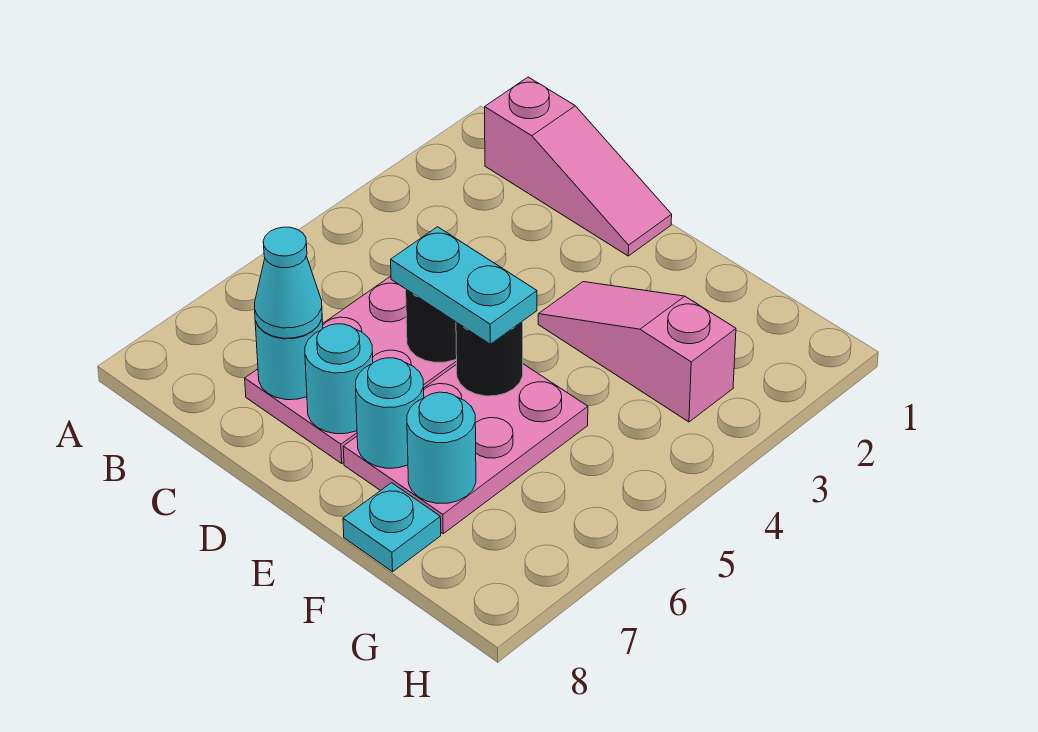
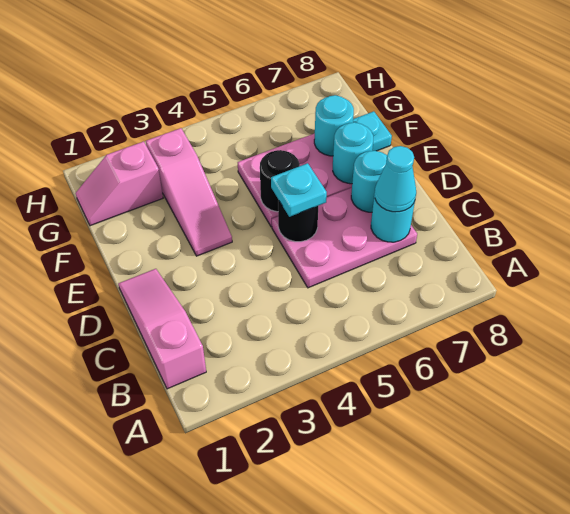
cyan 1x2 plate [391,227,537,344] -> cyan 1x1 plate [271,163,327,217]
none -> pink 1x2 slope [76,141,163,226]

